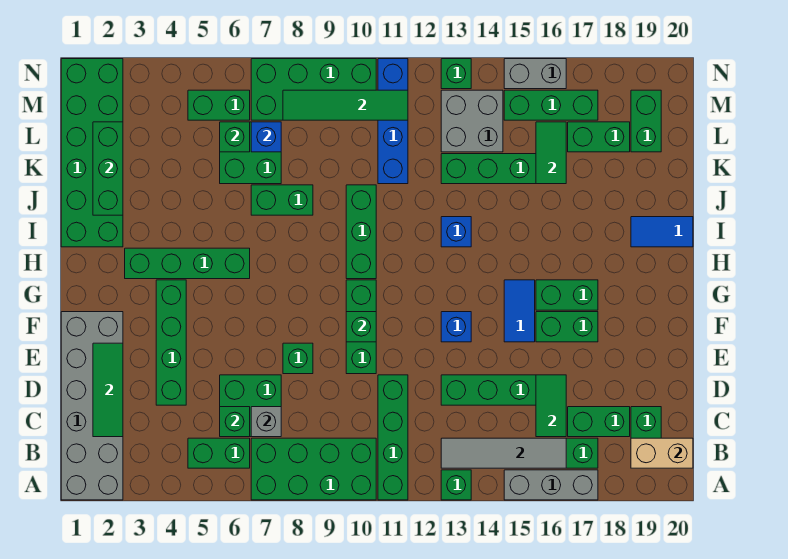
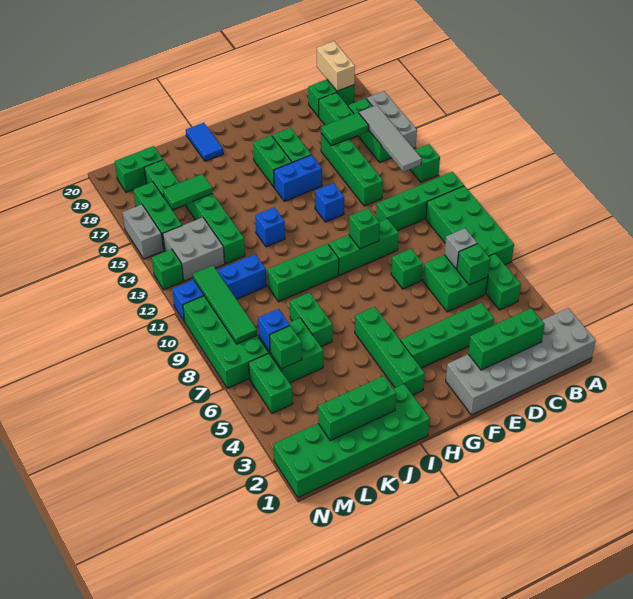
green 1x3 tile [93,343,123,437] -> green 1x3 brick [468,308,545,370]
blue 1x2 tile [504,280,535,342] -> blue 1x2 brick [274,155,322,201]

